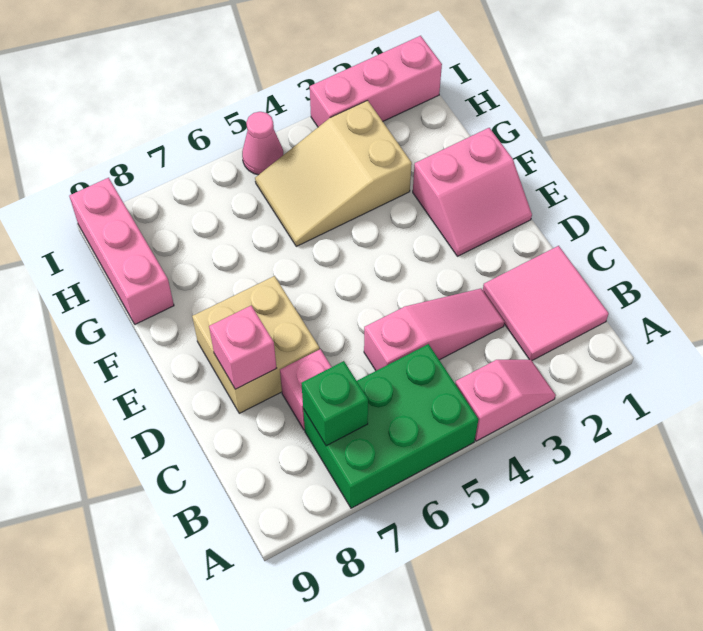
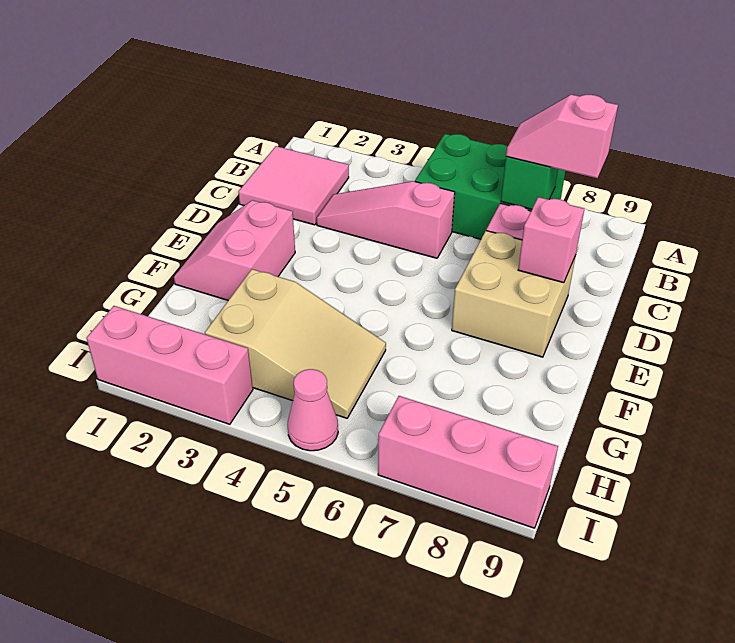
pink 1x2 slope [455,360,556,441] -> pink 1x2 slope moved to [506,95,618,178]
pink 2x2 slope [413,128,532,256] -> pink 2x2 slope turned to [174,200,295,300]
pink 1x3 brick [70,178,174,324] -> pink 1x3 brick turned to [378,396,558,528]

